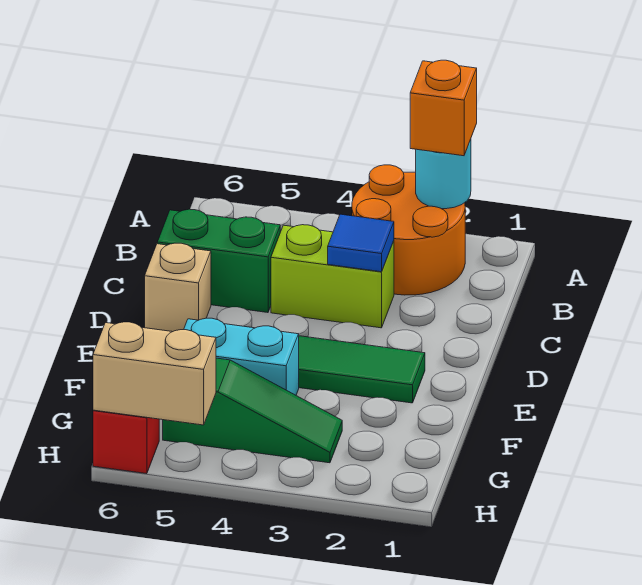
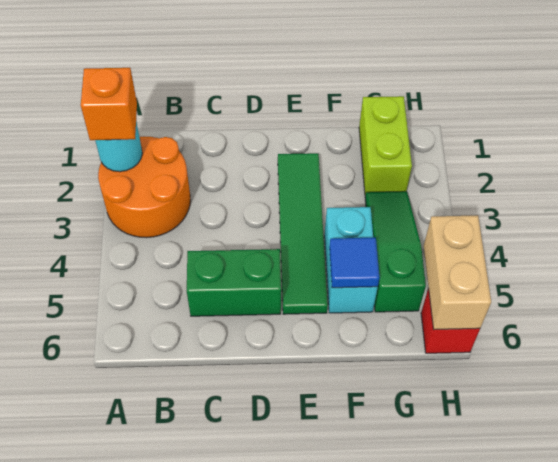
lime 1x2 brick [271,225,394,328] -> lime 1x2 brick moved to [359,96,412,195]
blue 1x1 tile [328,214,394,272] -> blue 1x1 tile moved to [329,238,380,288]
green 1x2 brick [157,209,280,313] -> green 1x2 brick turned to [187,249,281,316]
tan 1x1 brick [145,243,211,332] -> none

